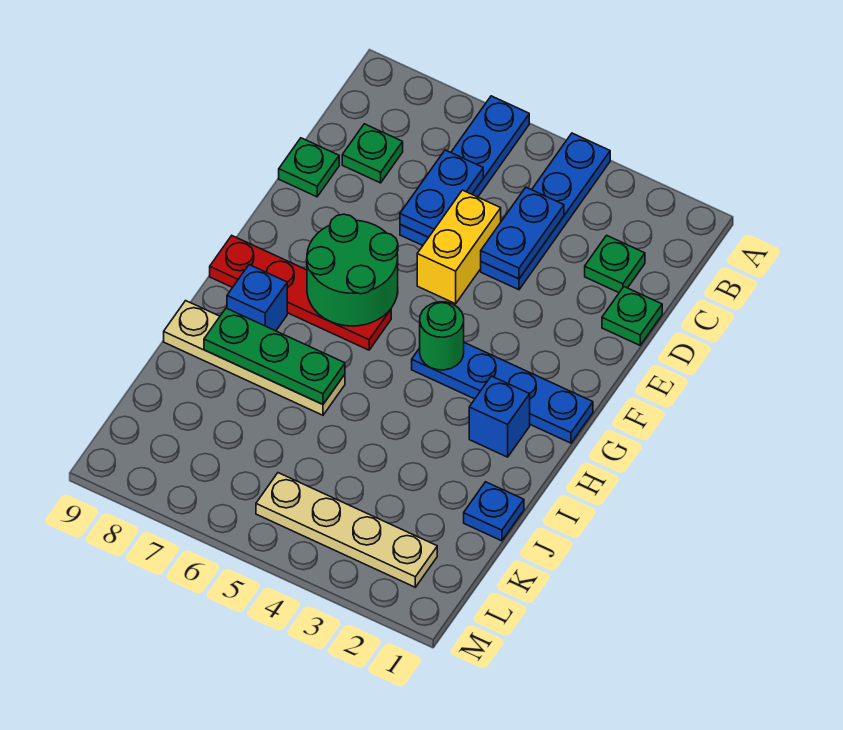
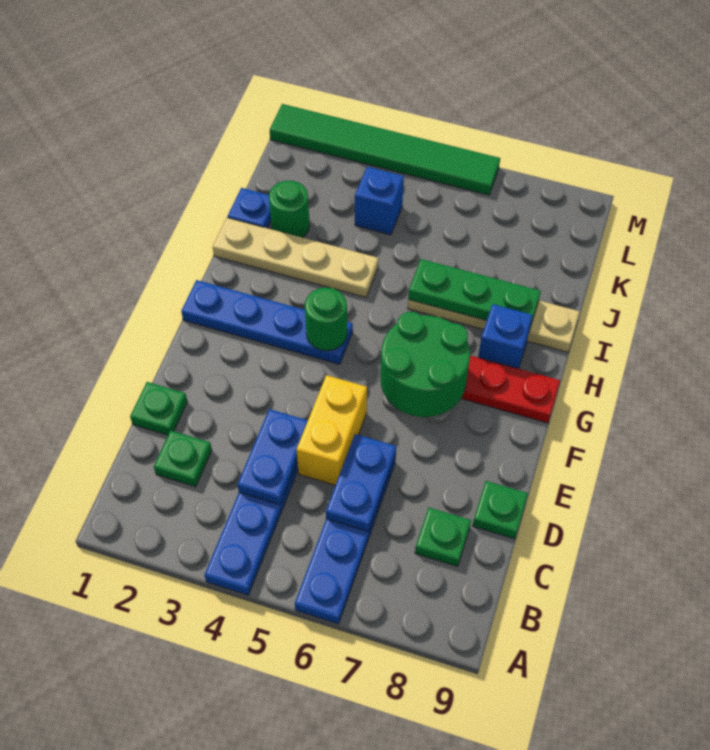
blue 1x1 brick [469,376,530,457] -> blue 1x1 brick moved to [355,167,404,235]
none -> green 1x1 round brick [269,181,310,238]
tan 1x4 plate [256,473,437,587] -> tan 1x4 plate moved to [213,218,378,297]
none -> green 1x6 tile [270,104,500,195]

